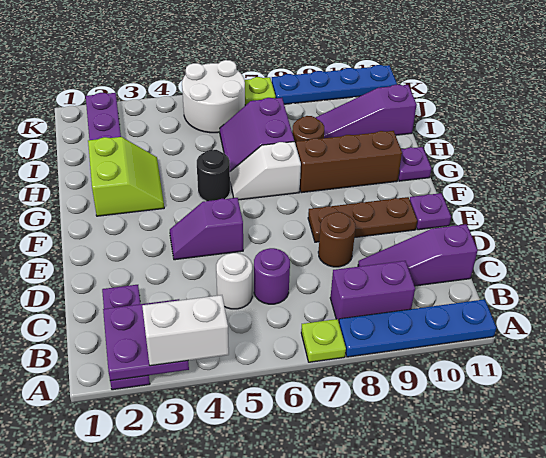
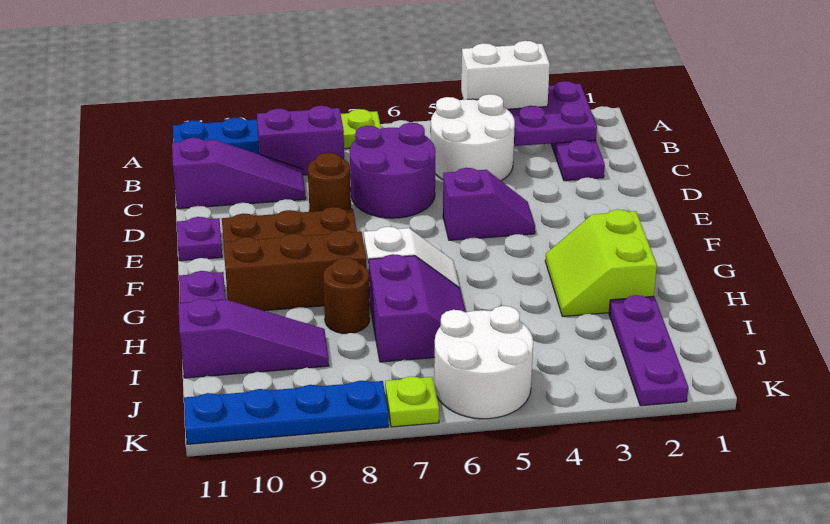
white 1x1 round brick [216,253,252,309] -> white 2x2 round brick [431,94,515,181]
purple 1x1 round brick [254,248,290,304] -> purple 2x2 round brick [350,123,435,218]
black 1x1 round brick [197,149,230,201] -> none

